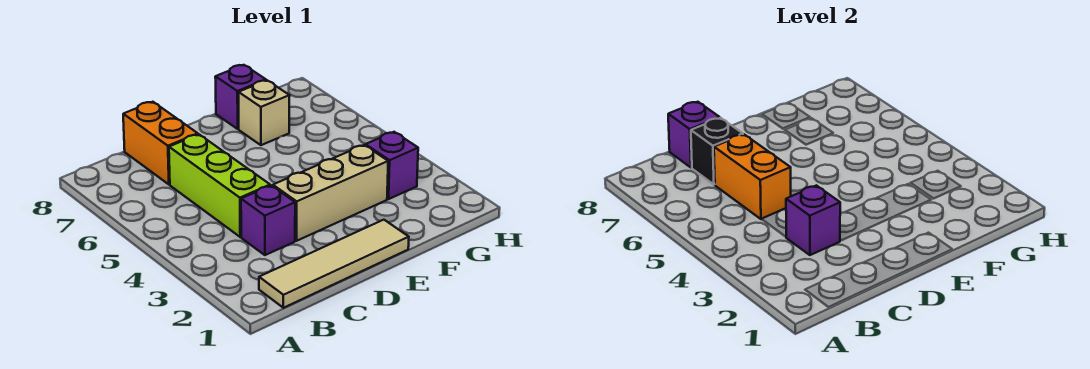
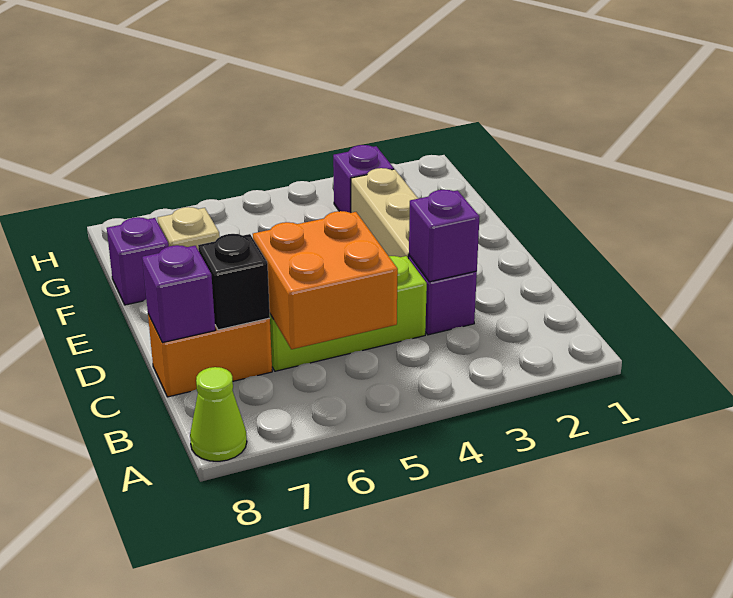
none -> lime 1x1 cone [190,367,247,461]
tan 1x4 tile [259,220,409,308] -> none
orange 1x2 brick [714,134,791,219] -> orange 2x2 brick [253,211,398,349]

